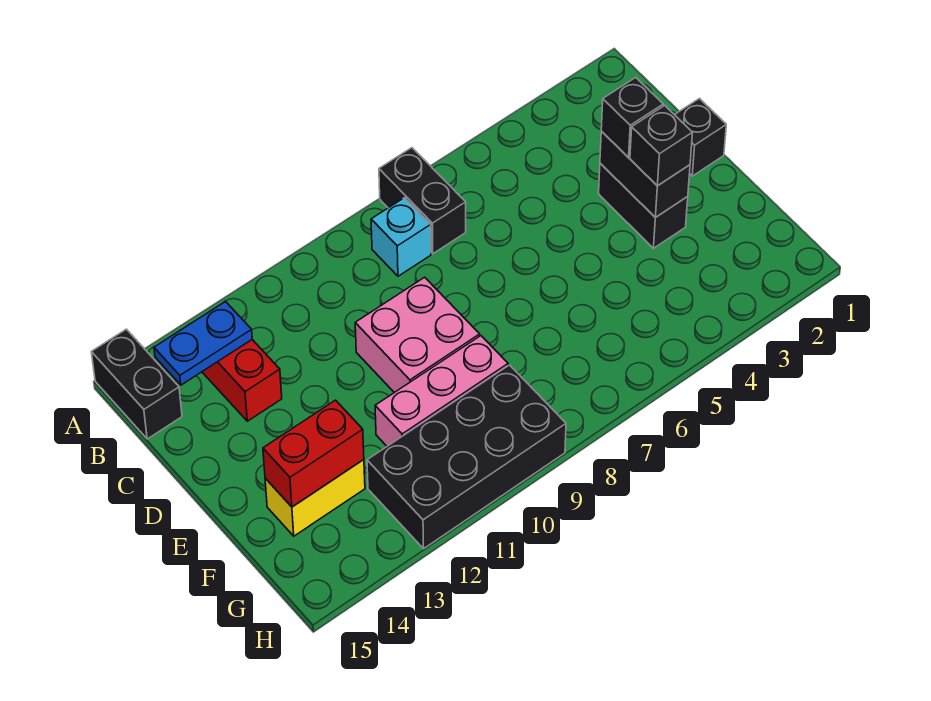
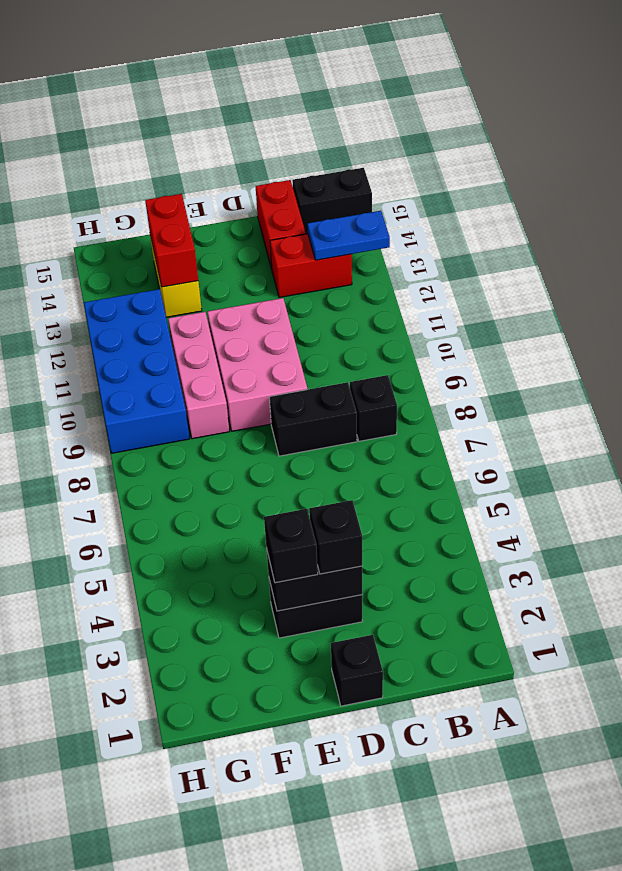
black 1x2 brick [379,148,466,254] -> black 1x2 brick moved to [269,382,357,456]
cyan 1x1 brick [371,198,431,276] -> black 1x1 brick [350,375,397,441]
blue 1x2 plate [154,302,252,385] -> blue 1x2 plate turned to [307,211,390,260]
none -> red 1x2 brick [256,180,306,268]
pink 2x2 brick [355,277,480,393] -> pink 2x3 brick [208,298,307,431]
black 2x4 brick [367,365,566,549] -> blue 2x4 brick [84,289,190,453]

